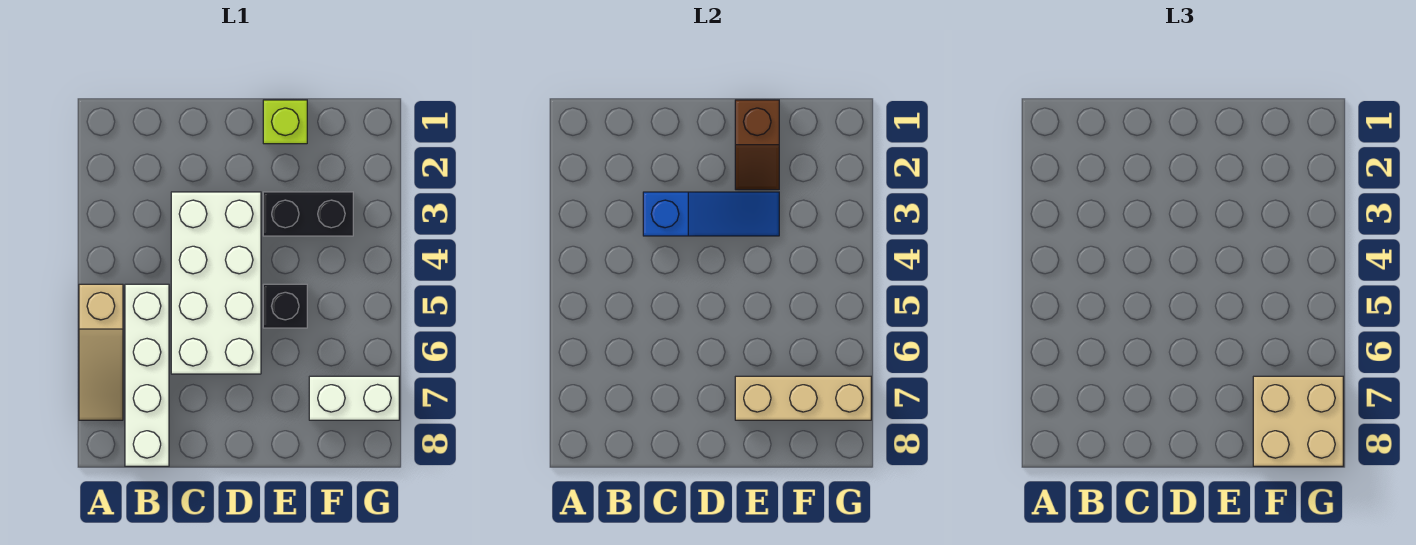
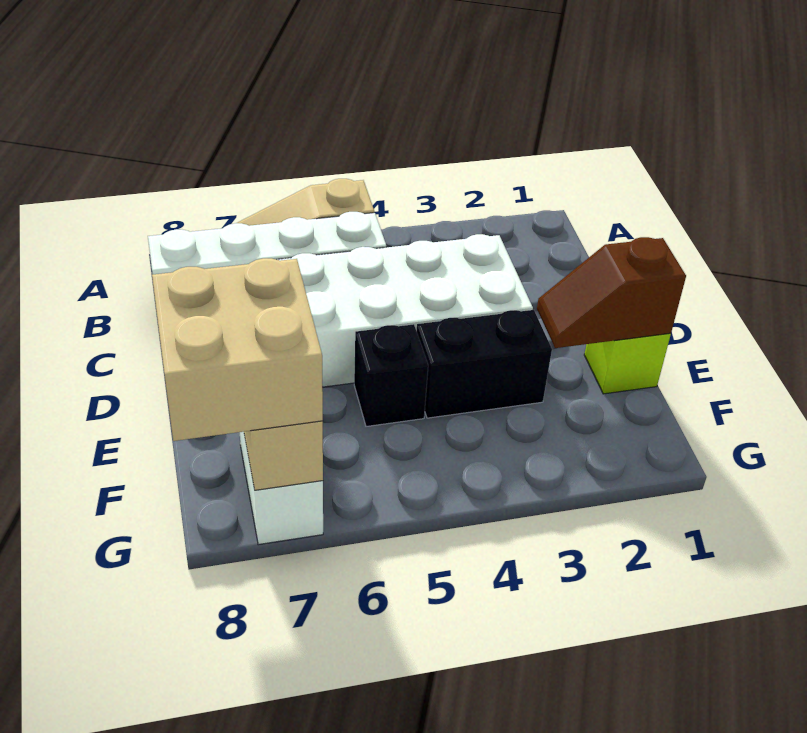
blue 1x3 slope [643,192,779,236] -> none
black 1x2 brick [263,192,353,236] -> black 1x2 brick turned to [417,310,552,418]

